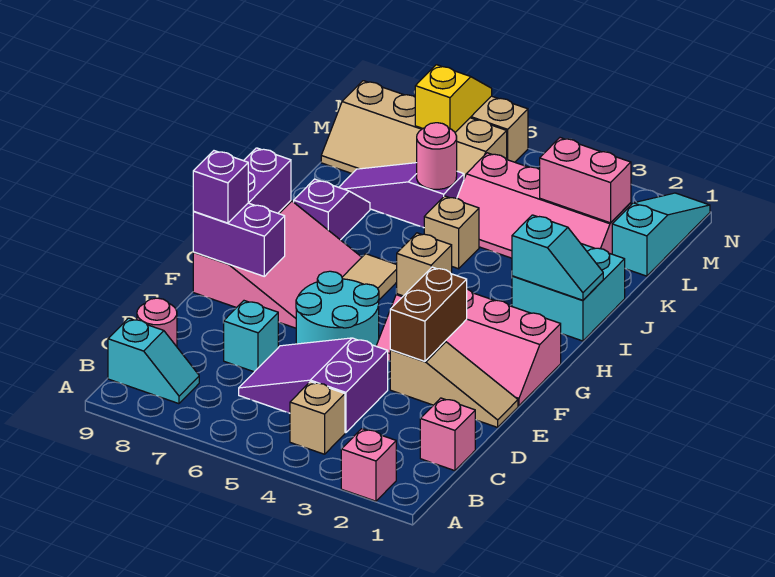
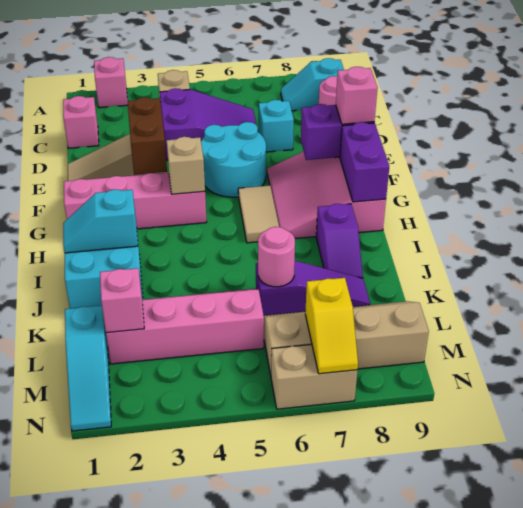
purple 1x1 brick [193,151,248,223] -> pink 1x1 brick [336,67,378,124]
tan 1x1 brick [424,196,479,269] -> none
pink 1x2 brick [540,138,631,223] -> pink 1x1 brick [100,268,144,333]

